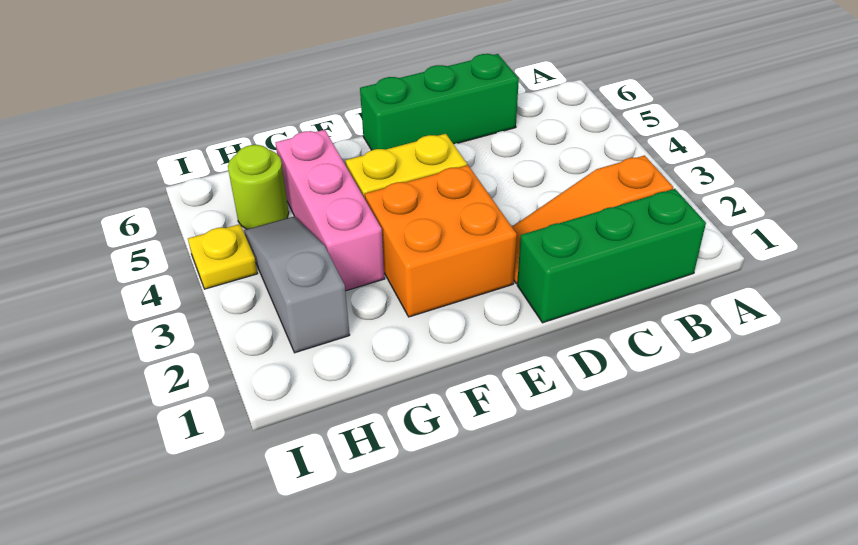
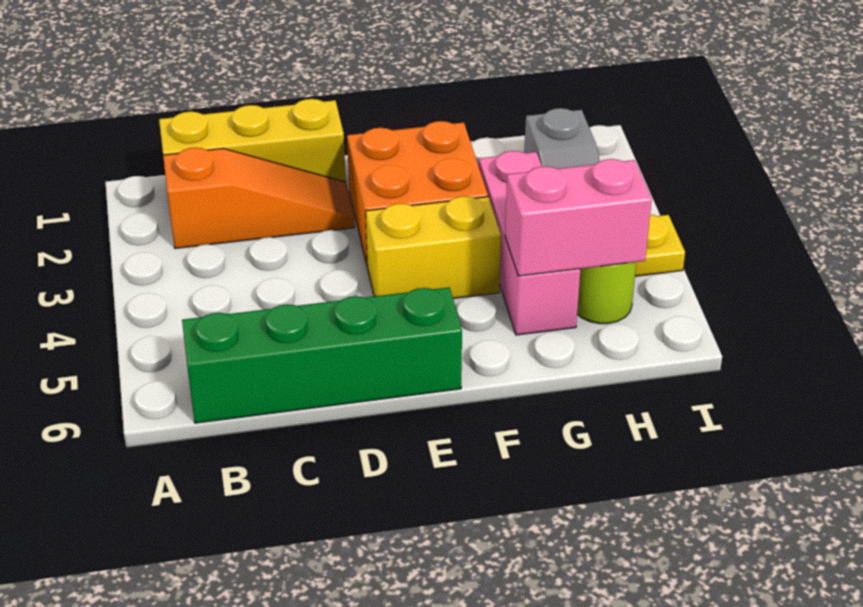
green 1x3 brick [517,189,706,323] -> yellow 1x3 brick [159,99,346,182]
green 1x3 brick [360,54,519,150] -> green 1x4 brick [182,287,462,423]
none -> pink 1x2 brick [505,159,652,276]

